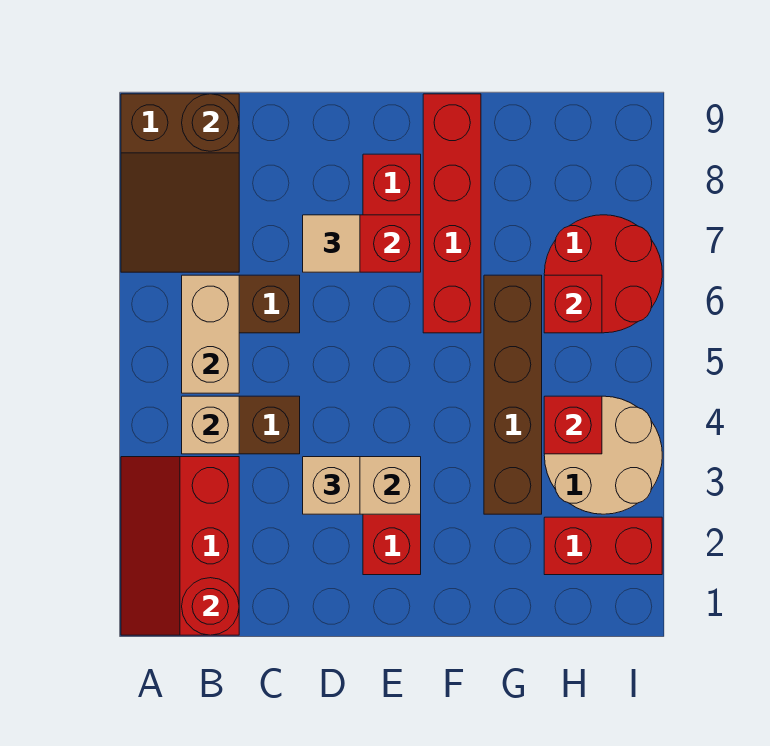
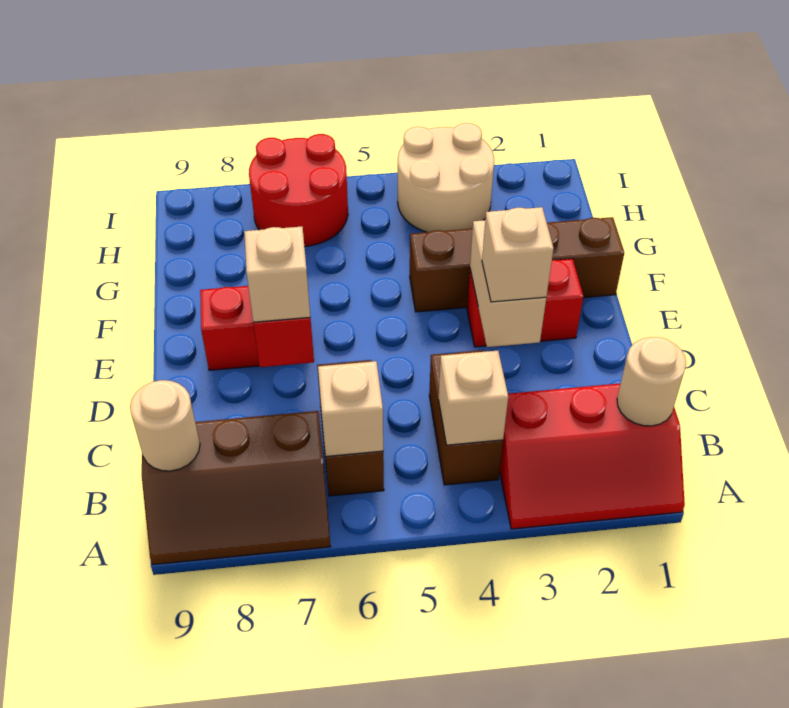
brown 2x3 slope [121,94,239,272] -> brown 2x3 slope turned to [142,411,331,565]
red 1x1 round brick [182,578,239,635] -> tan 1x1 round brick [617,337,686,426]
tan 1x2 brick [182,275,239,393] -> tan 1x1 brick [318,361,383,456]
brown 1x1 round brick [182,94,239,151] -> tan 1x1 round brick [130,380,200,471]
tan 1x1 tile [303,215,360,272] -> tan 1x1 brick [244,227,310,322]
red 1x4 brick [423,94,481,333] -> none
brown 1x4 brick [484,275,542,514] -> brown 1x4 brick moved to [410,217,624,312]
red 1x2 brick [544,517,662,575] -> none
red 1x1 brick [544,396,602,454] -> none
red 1x1 brick [544,275,602,333] -> none

